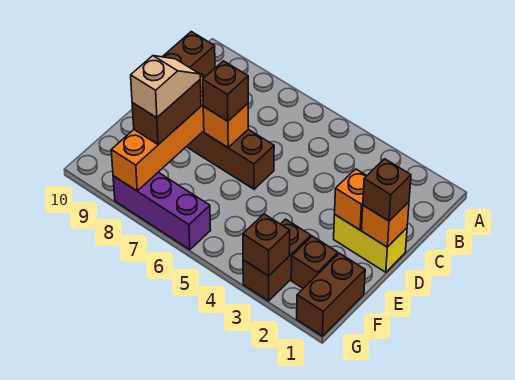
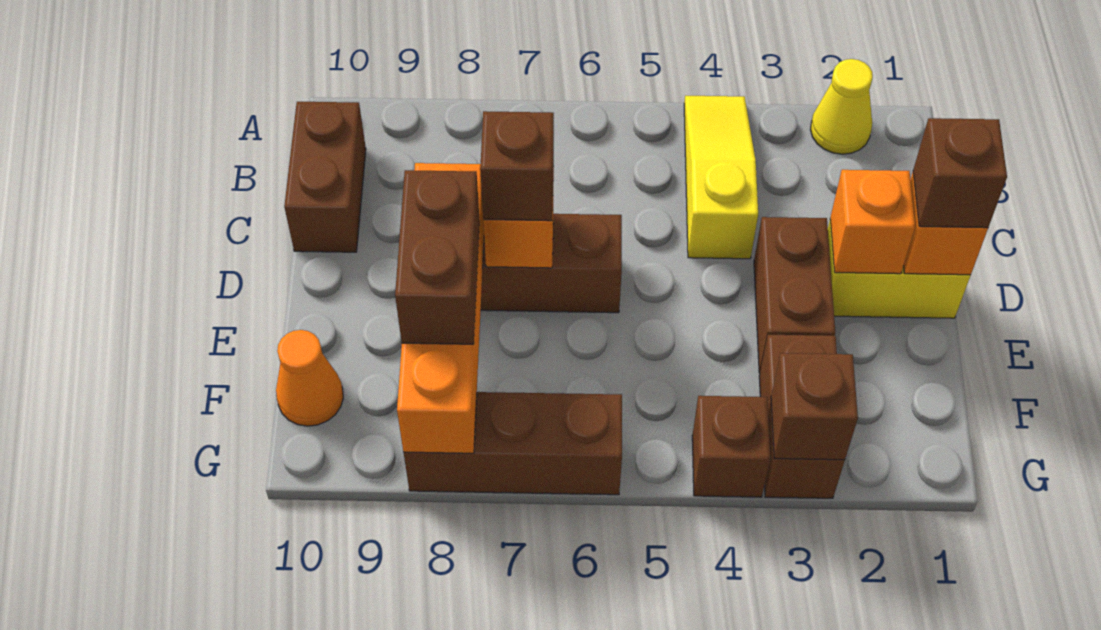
none -> yellow 1x1 cone [810,59,873,154]
none -> yellow 1x3 slope [684,96,758,259]
tan 1x2 slope [131,56,200,118] -> none
brown 1x2 brick [297,253,365,336] -> brown 1x2 brick moved to [754,217,835,373]
brown 1x1 brick [291,236,338,288] -> brown 1x1 brick moved to [692,396,771,497]
none -> orange 1x1 cone [276,330,343,426]
purple 1x3 brick [113,172,211,250] -> brown 1x3 brick [403,392,622,495]

